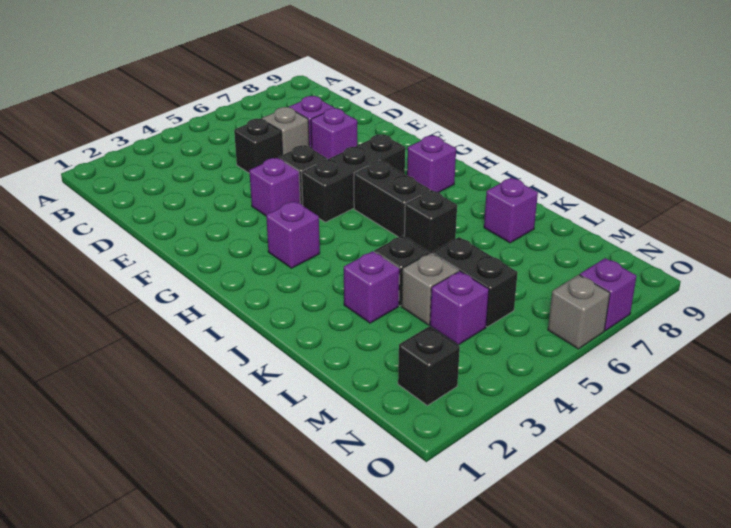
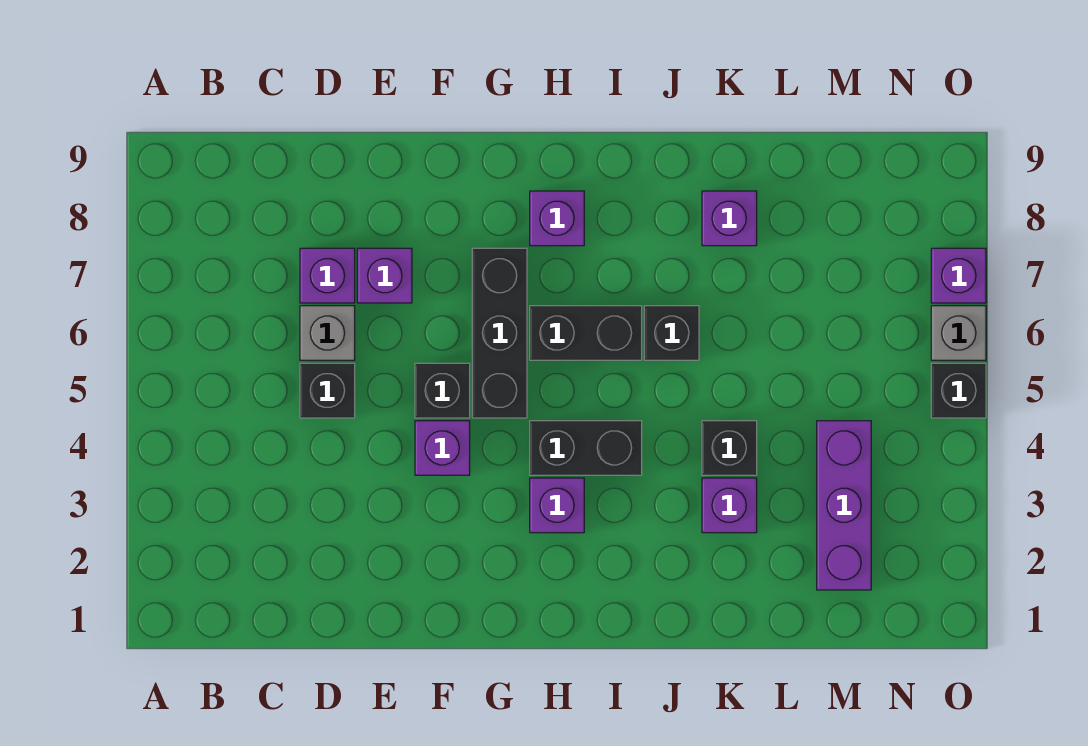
grey 1x1 brick [401,253,458,325] -> none
black 1x2 brick [432,237,518,327] -> black 1x2 brick moved to [530,421,642,475]
purple 1x1 brick [430,271,489,345] -> purple 1x3 brick [817,421,871,590]
black 1x1 brick [398,326,460,405] -> black 1x1 brick moved to [931,363,986,418]

